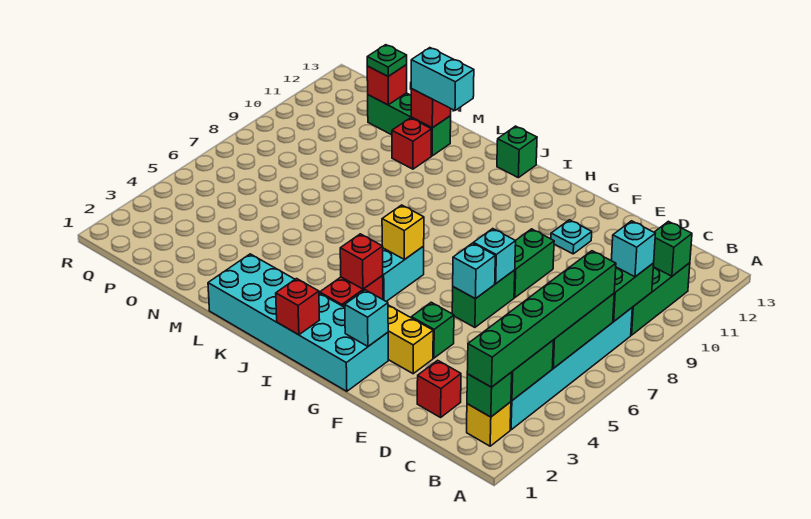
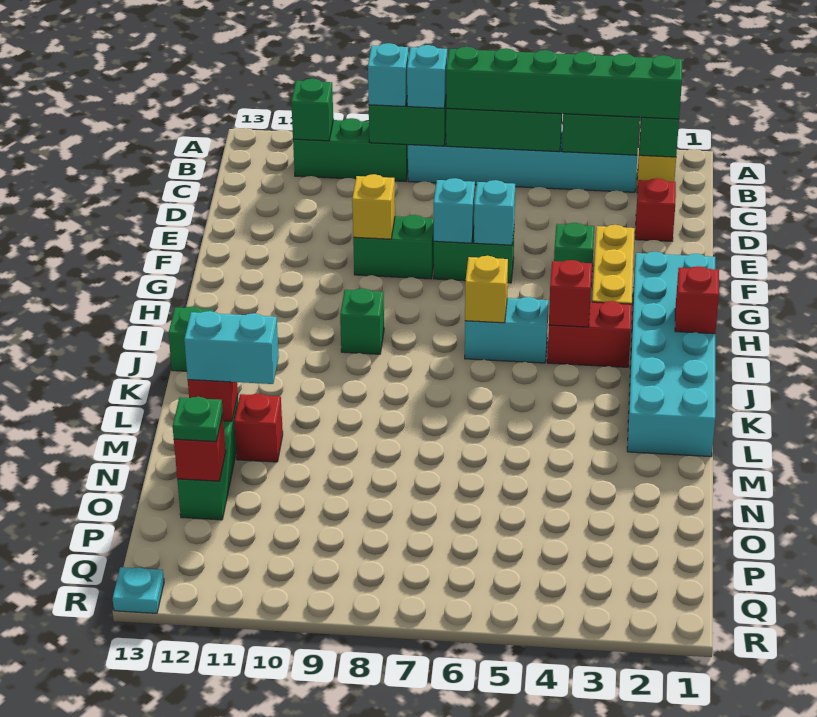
none -> yellow 1x1 brick [352,174,395,239]
cyan 1x1 plate [551,220,592,254] -> cyan 1x1 plate moved to [113,567,164,613]
cyan 1x1 brick [345,290,388,346] -> cyan 1x1 brick moved to [407,45,447,108]
none -> green 1x1 brick [340,289,384,354]
cyan 1x2 brick [411,48,474,110] -> cyan 1x2 brick turned to [184,311,279,384]

